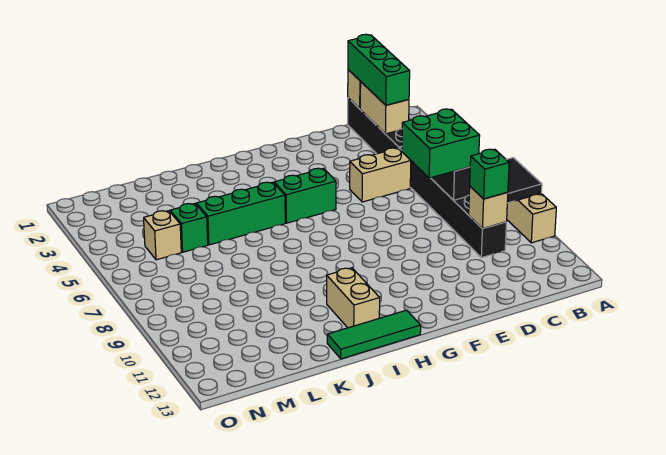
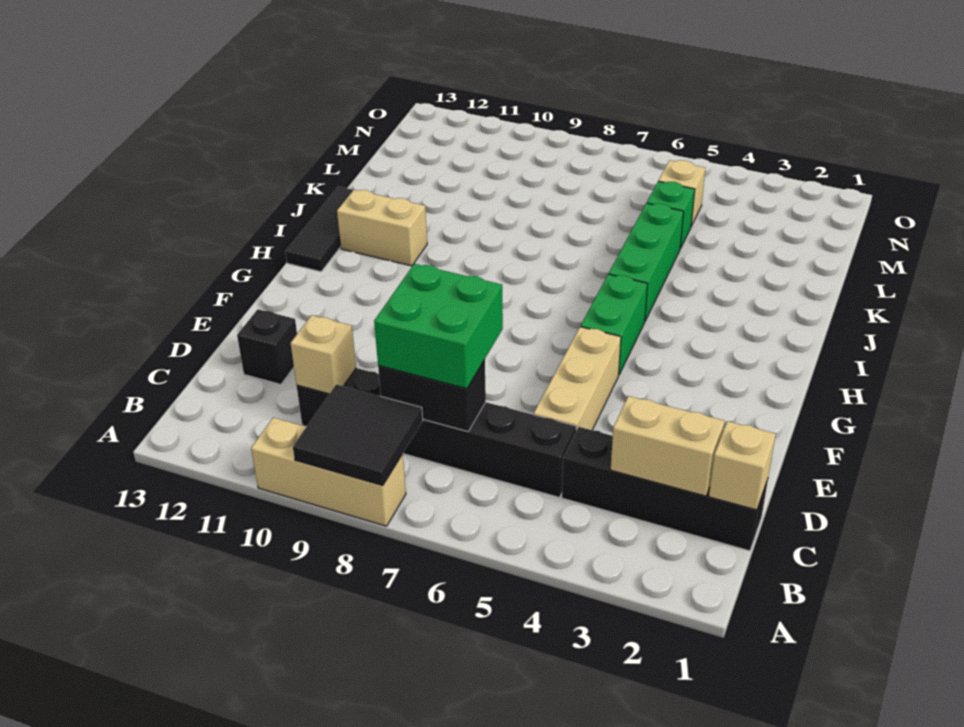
green 1x3 brick [348,34,410,105] -> none
green 1x1 brick [470,149,509,199] -> none
tan 1x2 brick [350,148,411,202] -> tan 1x3 brick [534,327,621,431]
none -> black 1x1 brick [237,309,297,384]
green 1x3 tile [327,310,421,359] -> black 1x3 tile [285,186,353,272]

